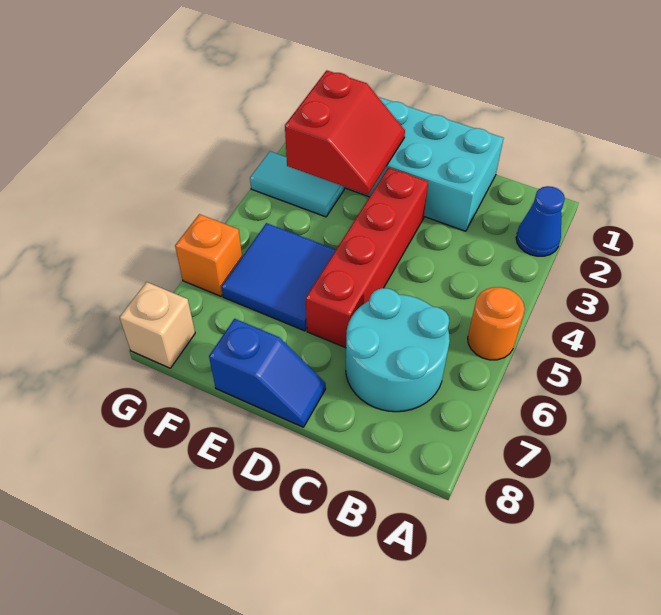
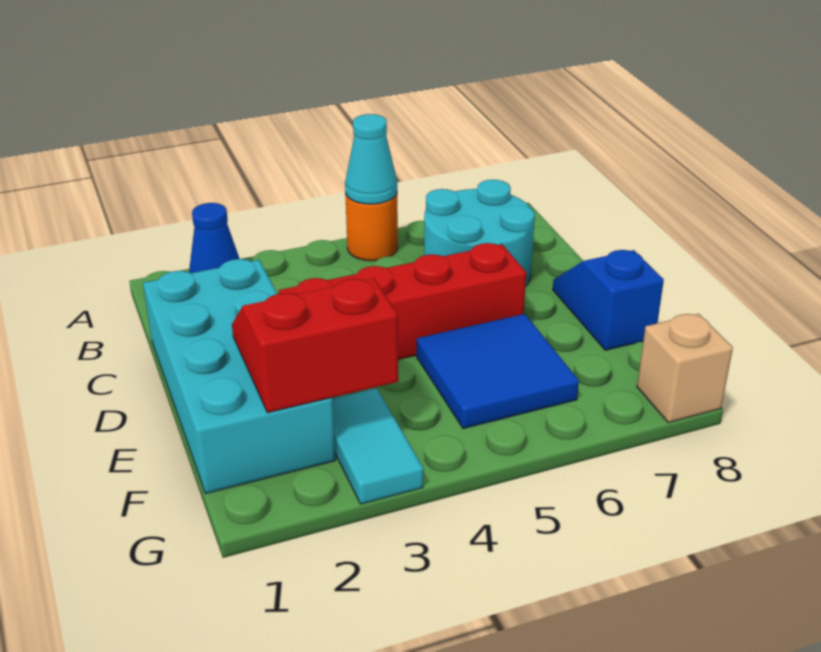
none -> cyan 1x1 cone [345,114,397,204]
orange 1x1 brick [175,214,242,296] -> none

